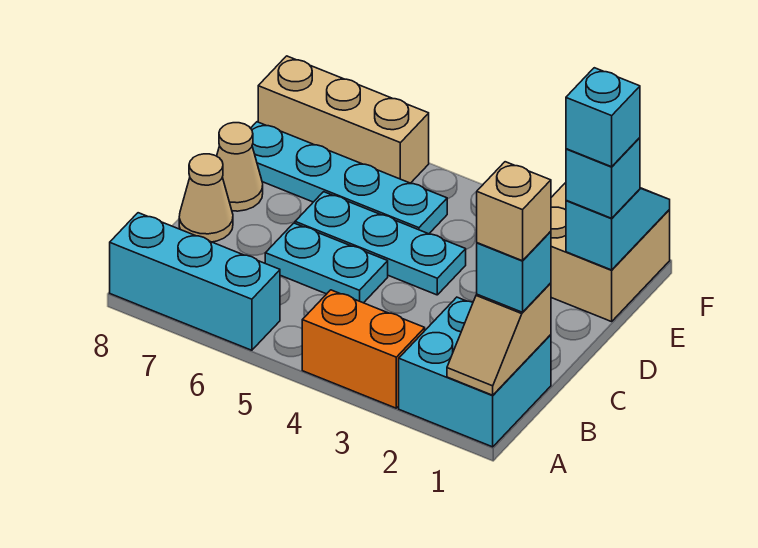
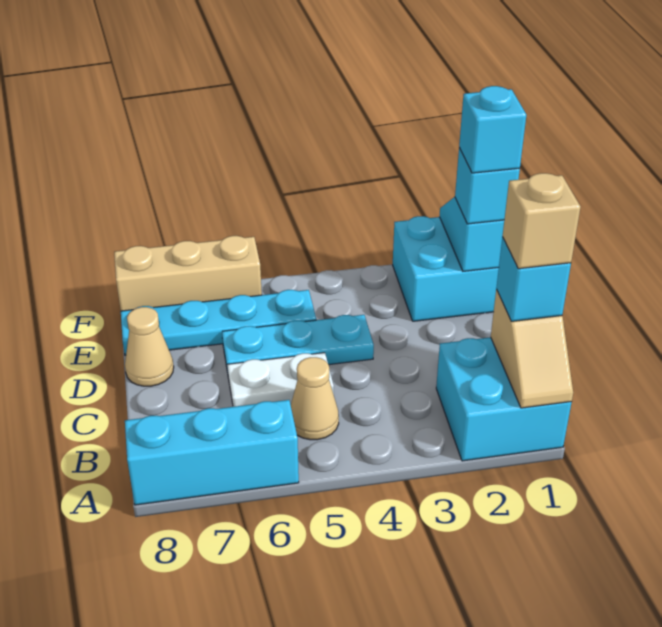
orange 1x2 brick [302,290,425,408] -> none
cyan 1x2 plate [265,223,388,303] -> white 1x2 plate [227,353,334,407]
tan 1x1 cone [179,154,233,242] -> tan 1x1 cone moved to [291,357,339,440]
tan 2x2 brick [551,183,670,322] -> cyan 2x2 brick [393,216,499,321]

